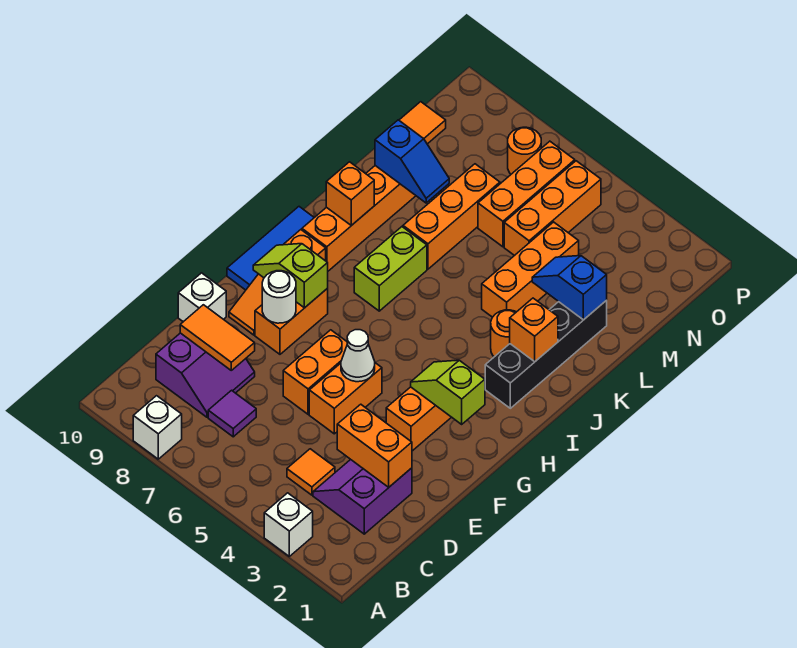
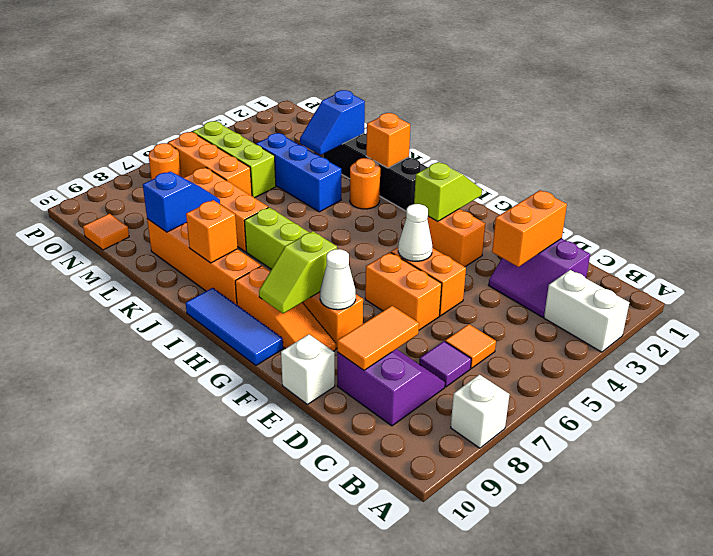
white 1x1 brick [264,493,313,556] -> white 1x2 brick [544,270,629,352]
orange 1x1 tile [287,449,335,495] -> orange 1x1 tile moved to [445,324,496,368]
white 1x1 round brick [262,271,296,323] -> white 1x1 cone [320,249,356,310]
lime 1x2 slope [411,360,485,424] -> lime 1x2 slope turned to [414,162,482,222]
orange 1x3 brick [482,222,579,317] -> blue 1x3 brick [256,133,341,212]
orange 1x3 brick [504,161,601,256] -> lime 1x3 brick [193,121,276,198]

